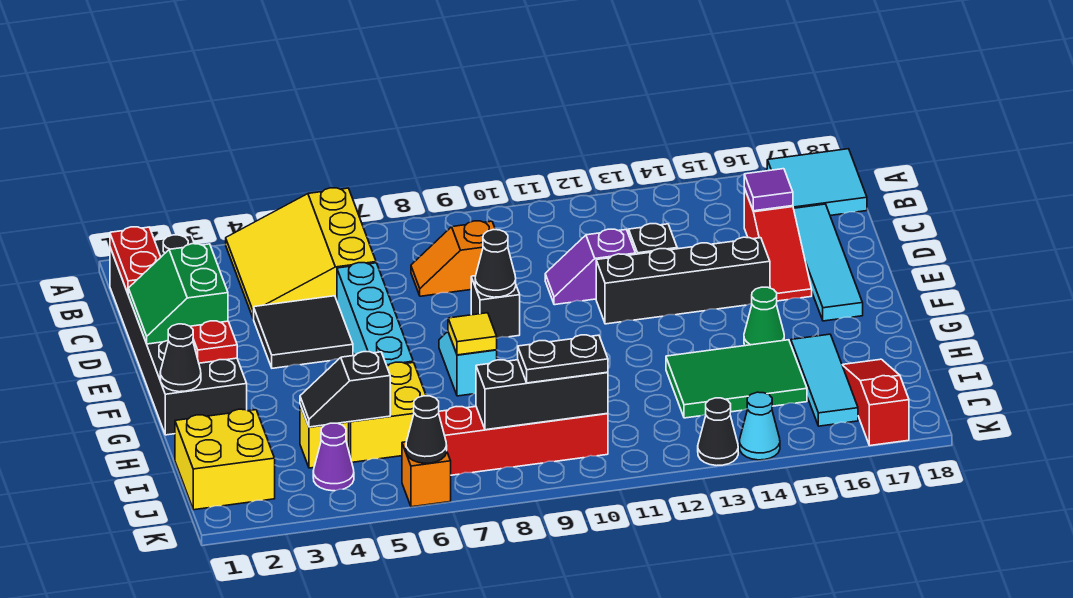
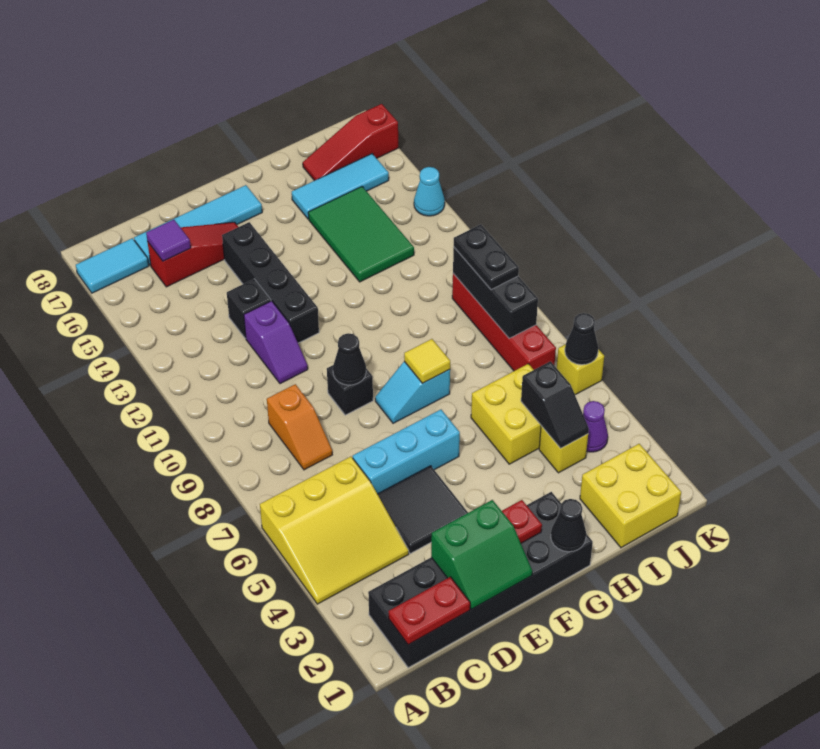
cyan 2x2 tile [767,149,867,215] -> cyan 1x2 tile [76,238,149,293]
cyan 1x4 brick [337,263,413,366] -> cyan 1x3 brick [353,410,460,494]
green 1x1 cone [744,287,784,346] -> none
orange 1x1 brick [402,442,451,507] -> yellow 1x1 brick [557,344,604,395]
black 1x1 cone [698,398,738,466] -> none

